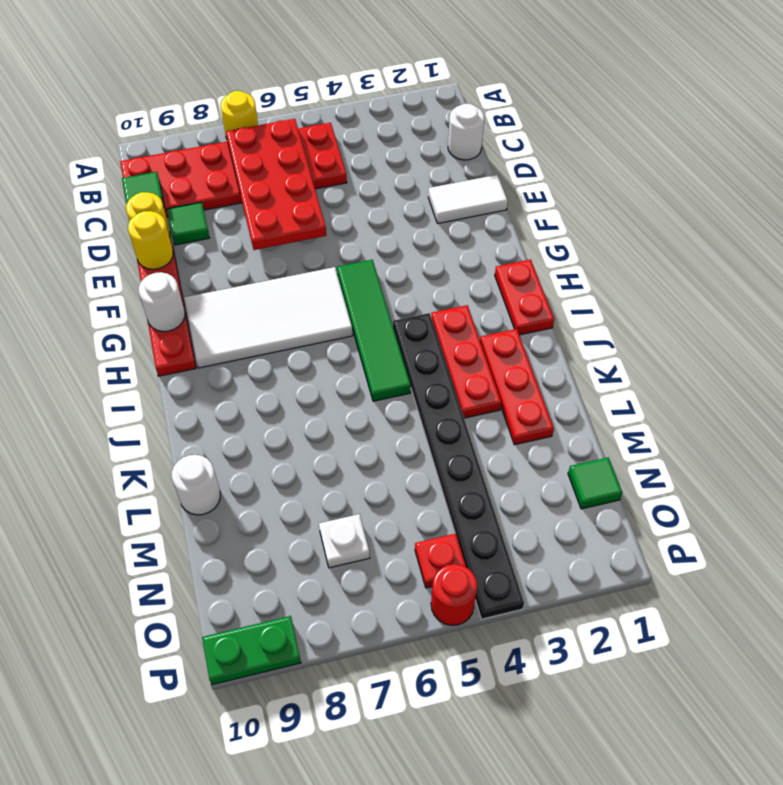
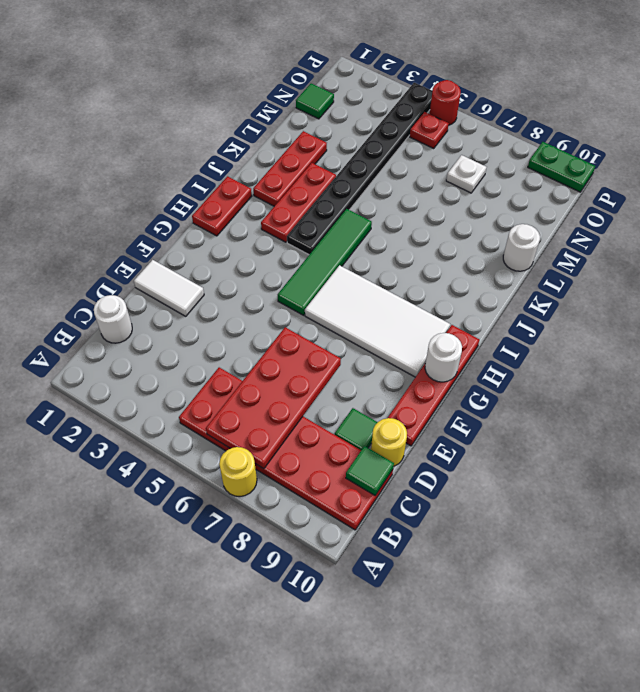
yellow 1x1 round brick [128,211,173,269] -> none

